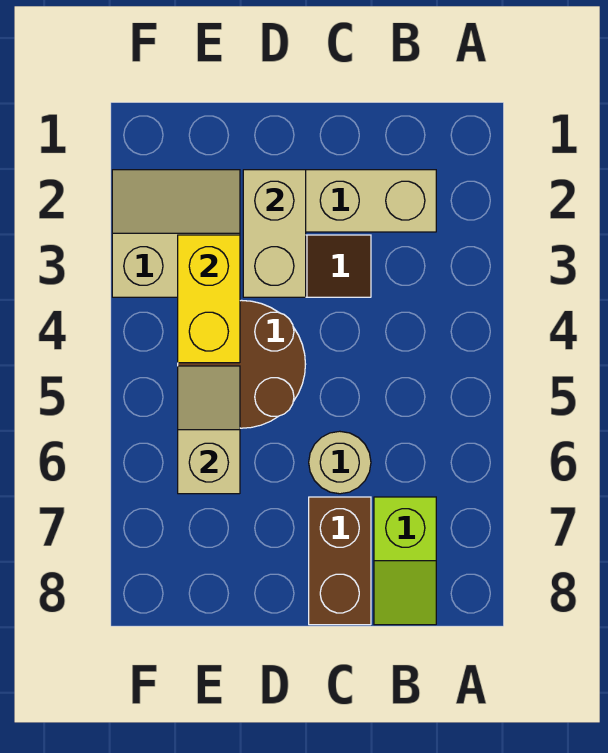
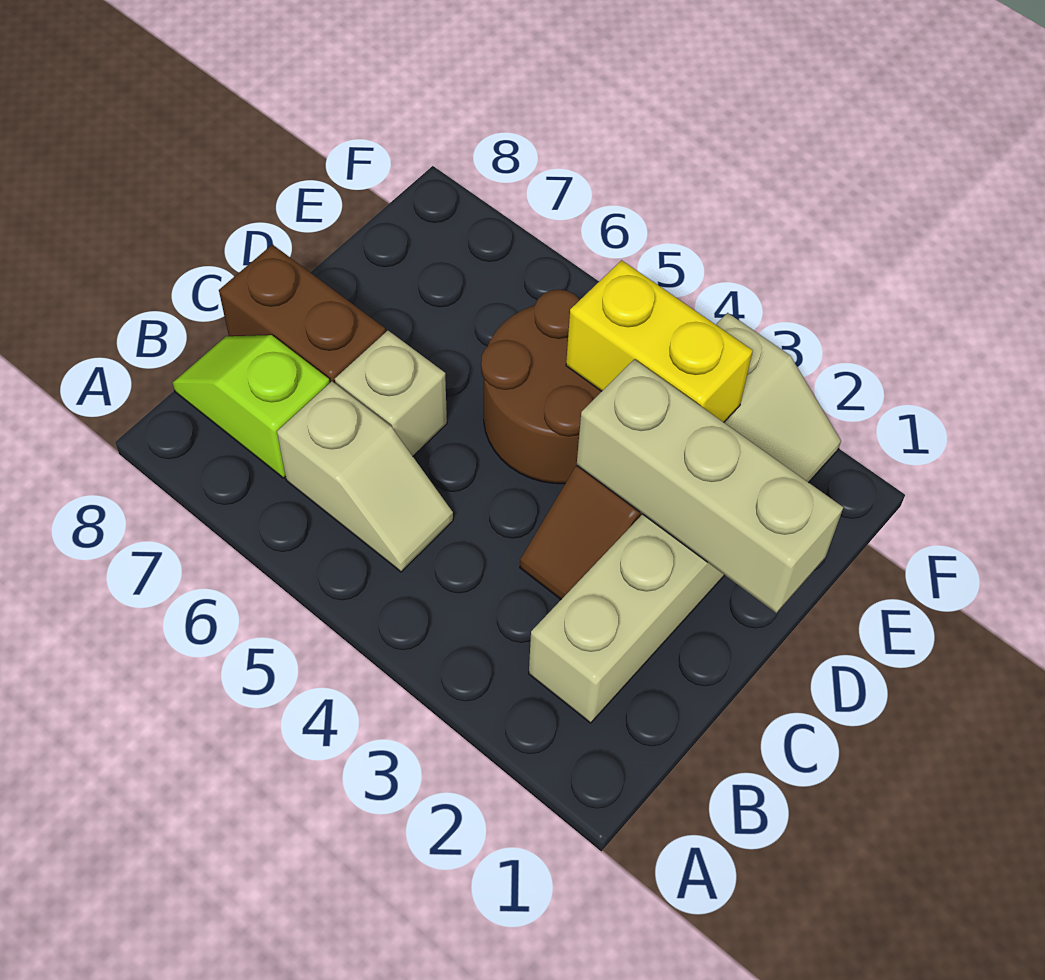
tan 1x1 round brick [309,431,371,494] -> tan 1x1 brick [335,331,447,456]
tan 1x2 brick [243,170,306,297] -> tan 1x3 brick [577,359,843,613]
tan 1x2 slope [178,366,240,494] -> tan 1x2 slope moved to [277,381,453,572]

